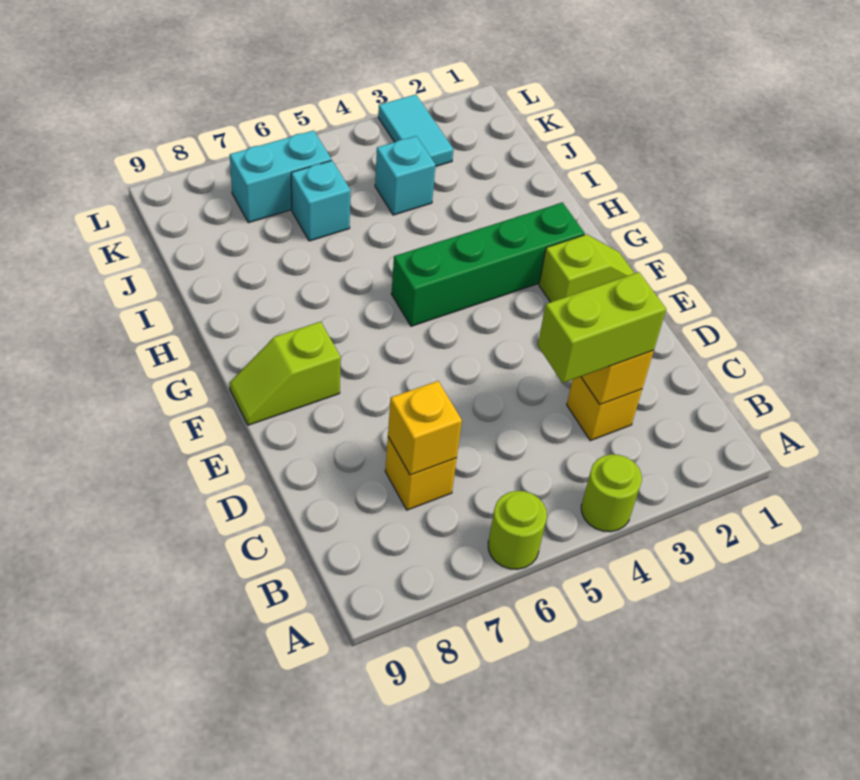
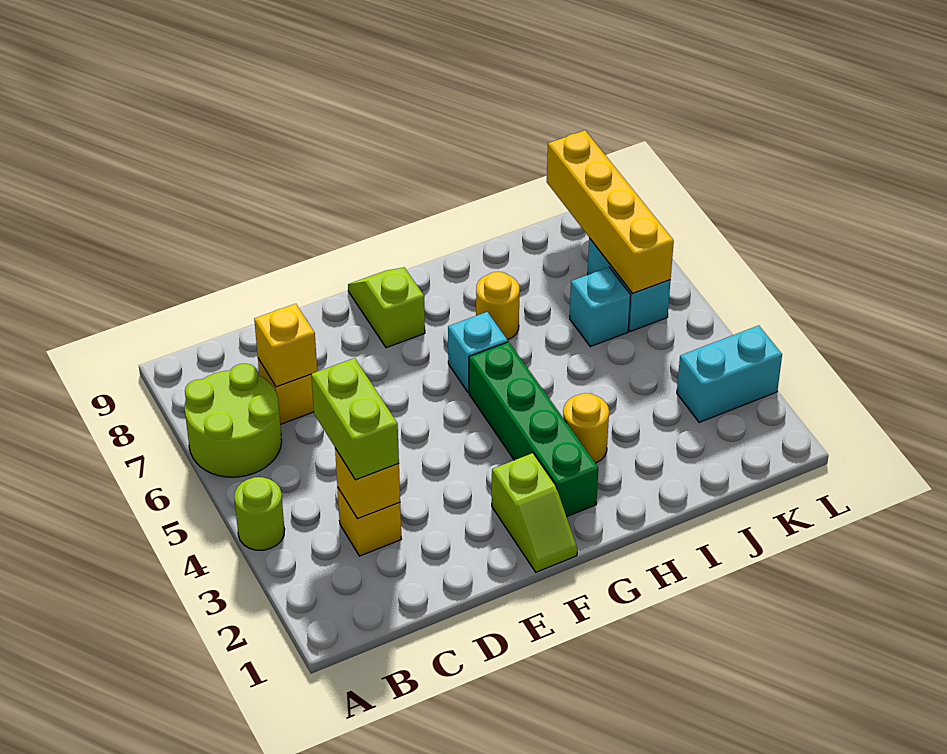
lime 1x1 round brick [488,491,547,569] -> lime 2x2 round brick [185,364,282,477]
none -> yellow 1x1 round brick [563,393,609,463]
none -> yellow 1x1 round brick [476,272,519,340]
cyan 1x1 brick [375,136,436,215] -> cyan 1x1 brick moved to [448,312,508,393]
cyan 1x2 tile [378,95,454,167] -> cyan 1x2 brick [677,325,782,423]
none -> yellow 1x4 brick [547,130,674,293]

